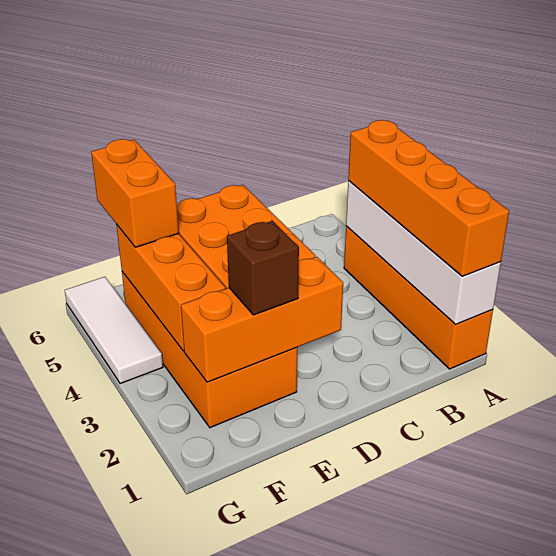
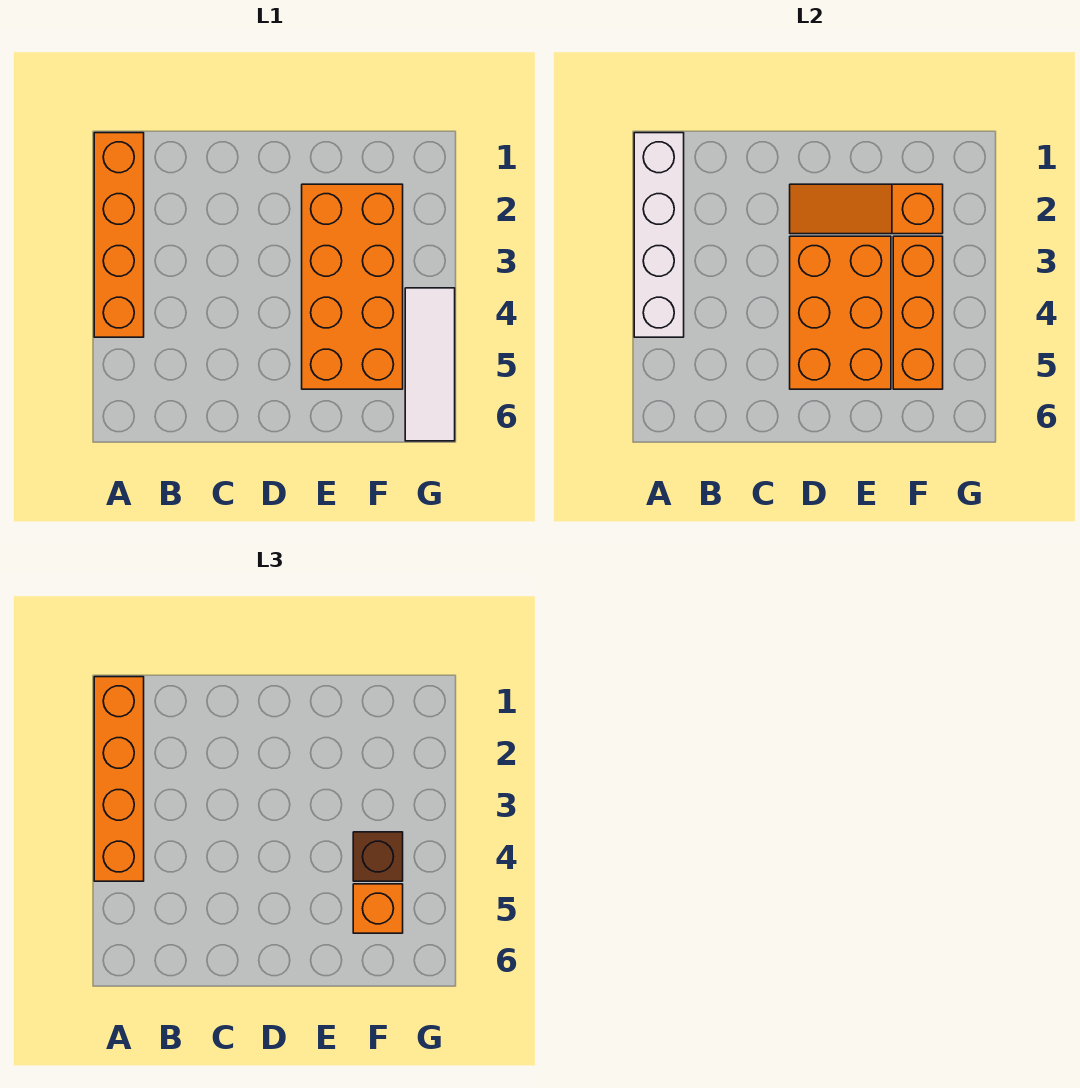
orange 1x3 brick [181,257,343,382] -> orange 1x3 slope [790,184,943,234]
brown 1x1 brick [227,221,299,315] -> brown 1x1 brick moved to [353,832,403,881]
orange 1x2 brick [91,139,179,247] -> orange 1x1 brick [353,884,403,933]

